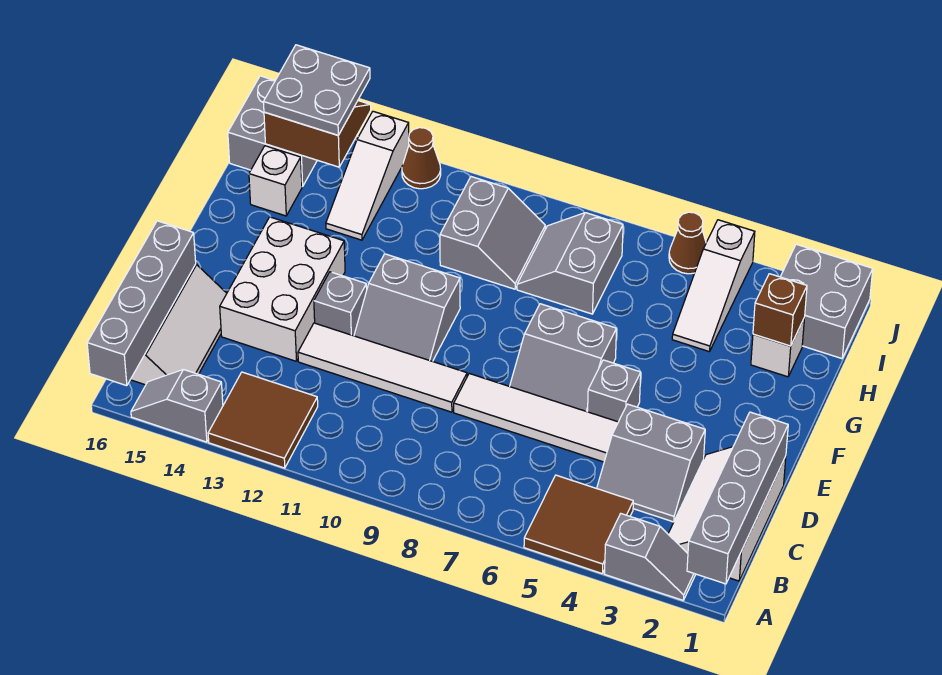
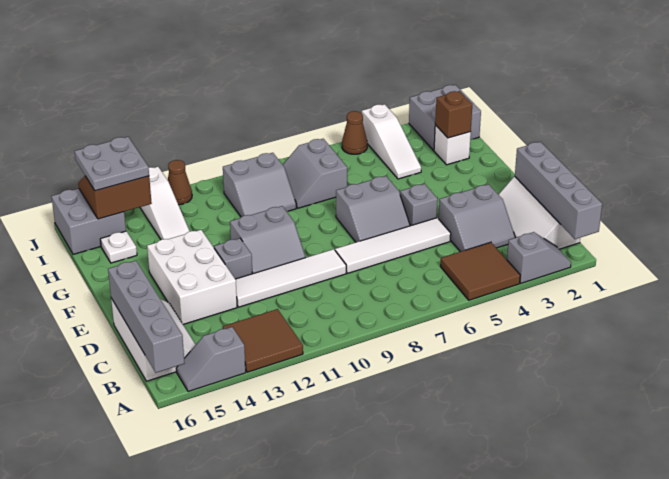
grey 2x2 slope [440,177,545,289] -> grey 2x2 slope turned to [223,153,296,217]
white 1x1 brick [249,146,302,216] -> white 1x1 plate [100,231,137,263]

